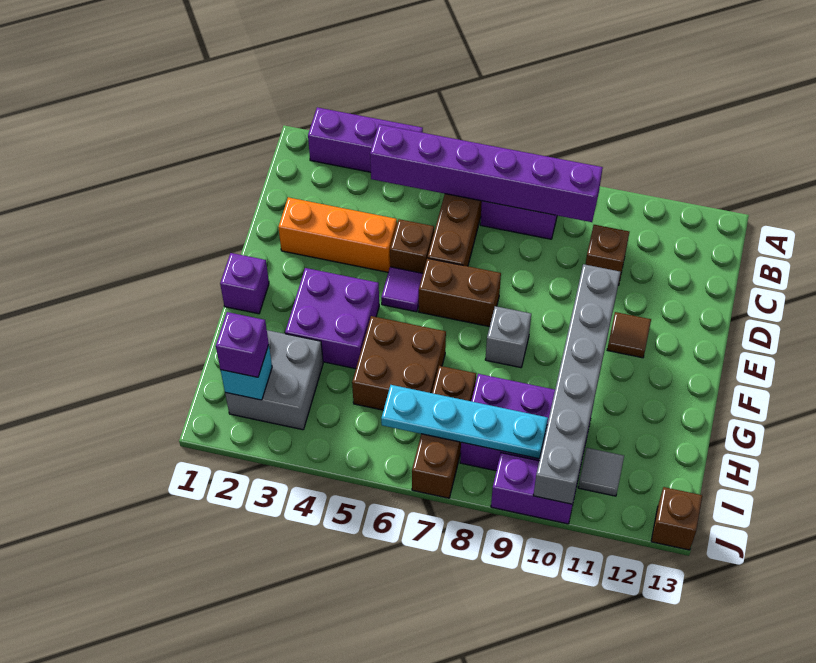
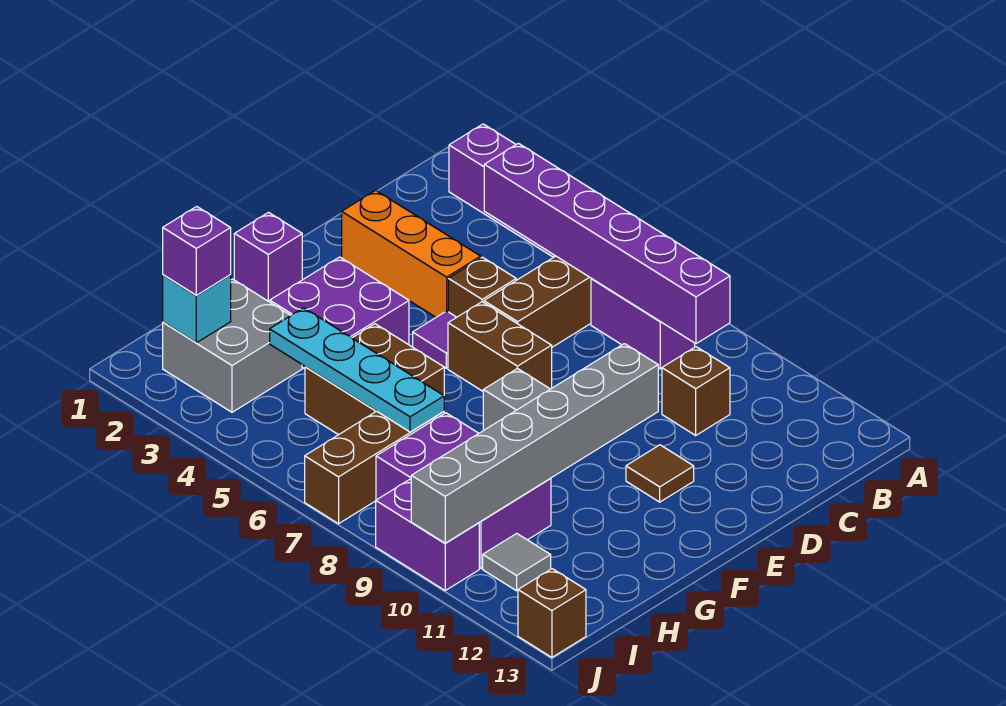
cyan 1x4 plate [381,385,548,459] -> cyan 1x4 plate moved to [270,308,444,432]

